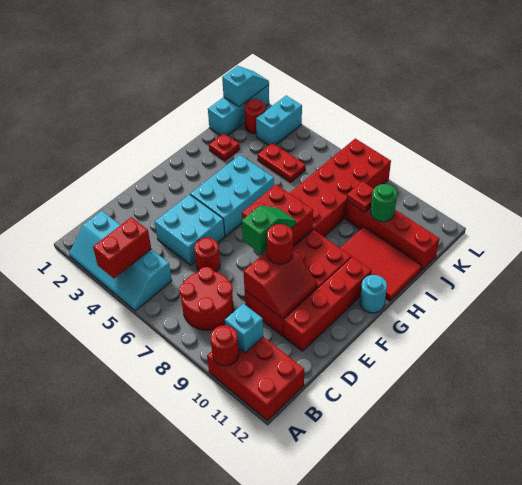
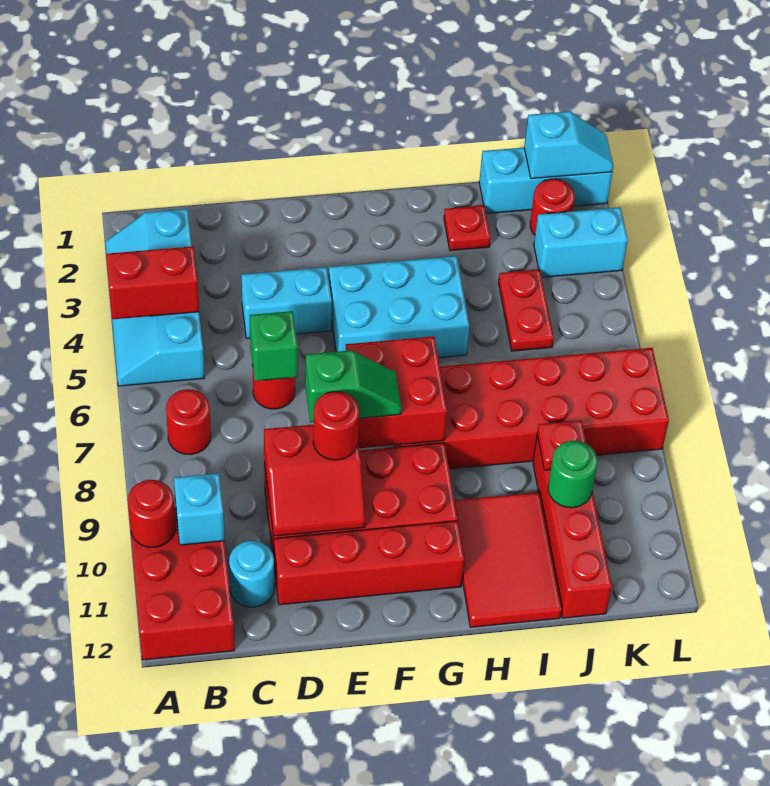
red 2x2 round brick [179,267,233,330] -> red 1x1 round brick [166,389,211,455]
cyan 2x2 brick [155,194,225,265] -> cyan 1x2 brick [241,267,332,338]
none -> green 1x1 brick [250,311,298,381]
cyan 1x1 round brick [360,275,387,313] -> cyan 1x1 round brick moved to [229,541,274,607]

